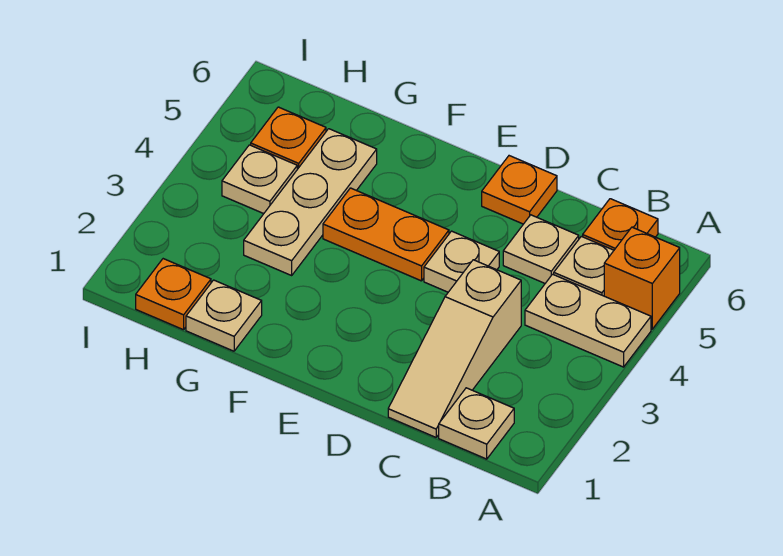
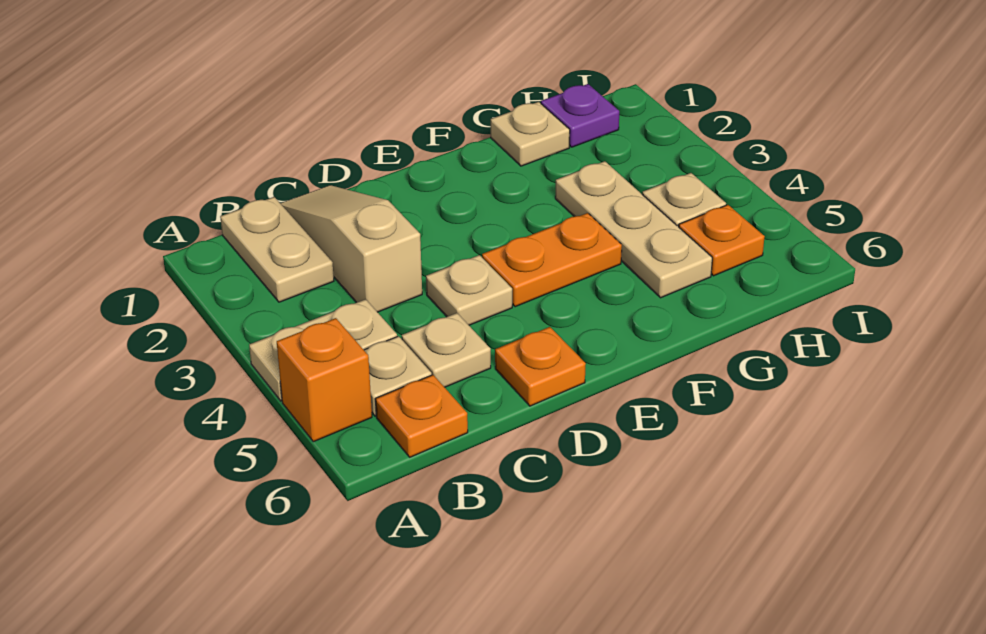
tan 1x1 plate [439,388,514,459] -> tan 1x2 plate [220,197,334,302]
orange 1x1 plate [136,259,211,330] -> purple 1x1 plate [541,84,619,147]

